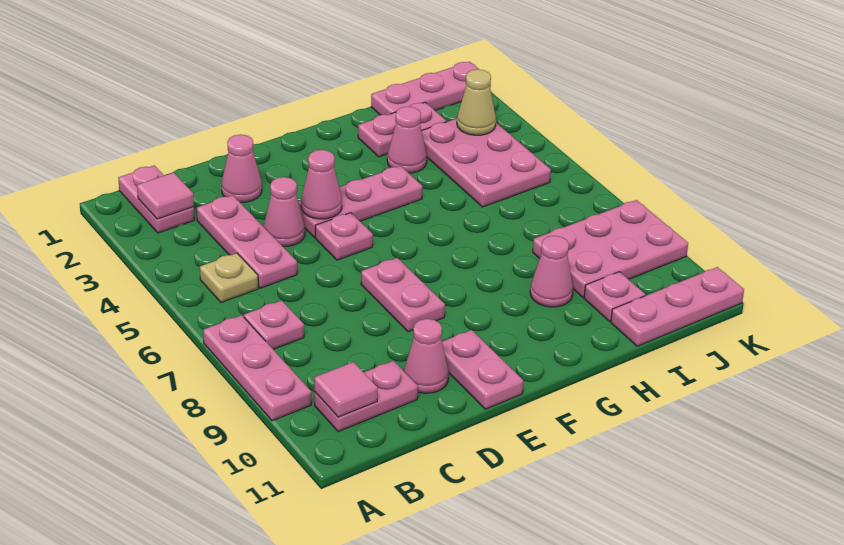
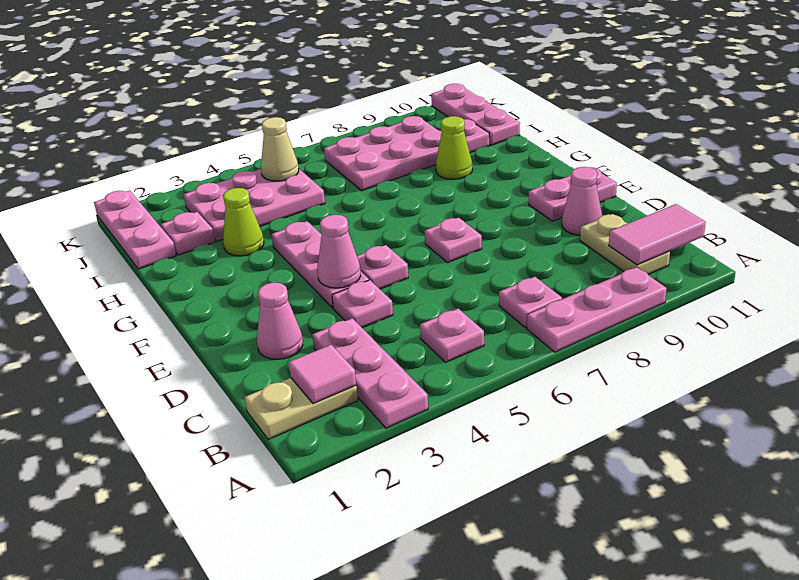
pink 1x2 plate [118,165,194,233] -> tan 1x2 plate [245,378,358,439]
tan 1x1 plate [200,253,258,303] -> pink 1x1 plate [420,309,484,362]
pink 1x2 plate [314,361,418,432] -> tan 1x2 plate [580,214,670,275]
pink 1x1 tile [314,362,378,417] -> pink 1x2 tile [609,204,706,265]
pink 1x3 plate [197,195,297,288] -> pink 1x3 plate turned to [312,318,428,428]
pink 1x1 cone [264,177,305,246] -> pink 1x1 plate [332,280,393,328]
pink 1x2 plate [361,258,445,332] -> pink 1x1 plate [425,218,482,263]
pink 1x2 plate [358,102,446,157] -> pink 1x1 plate [161,212,215,255]
pink 1x1 cone [387,107,427,173] -> lime 1x1 cone [223,188,264,256]
pink 1x1 cone [530,236,573,307] -> lime 1x1 cone [436,116,473,179]
pink 2x3 plate [533,200,688,297] -> pink 2x3 plate turned to [324,116,442,191]
tan 1x1 cone [457,69,496,135] -> tan 1x1 cone moved to [261,117,299,181]

